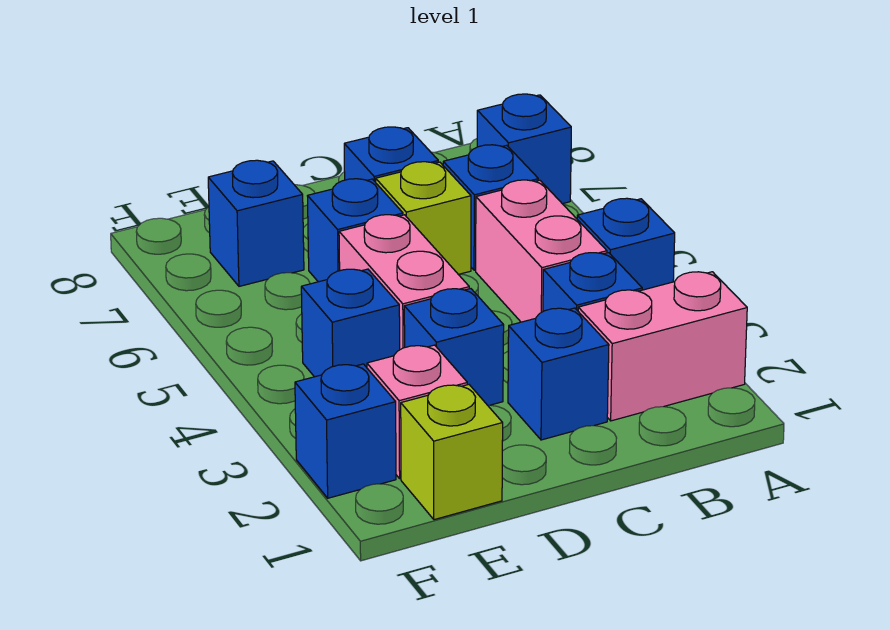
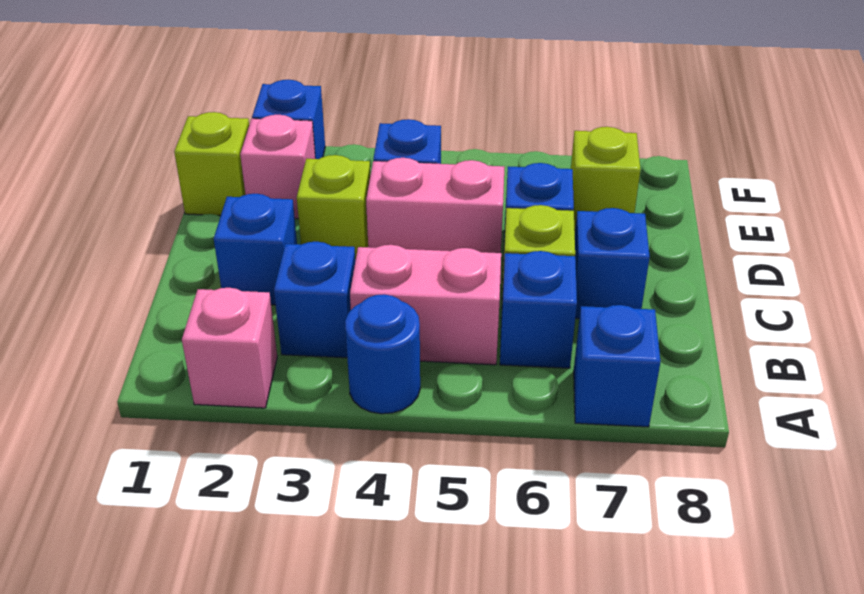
pink 1x2 brick [578,272,747,421] -> pink 1x1 brick [182,288,277,408]
blue 1x1 brick [577,198,675,290] -> blue 1x1 round brick [345,294,420,414]
blue 1x1 brick [404,289,504,405] -> lime 1x1 brick [297,155,370,261]
blue 1x1 brick [208,160,304,286] -> lime 1x1 brick [571,127,641,230]

